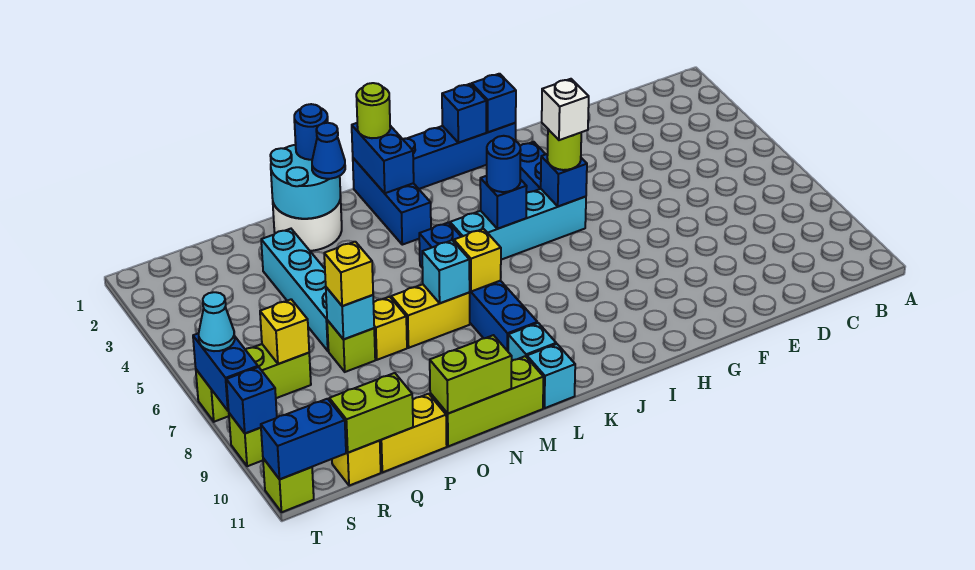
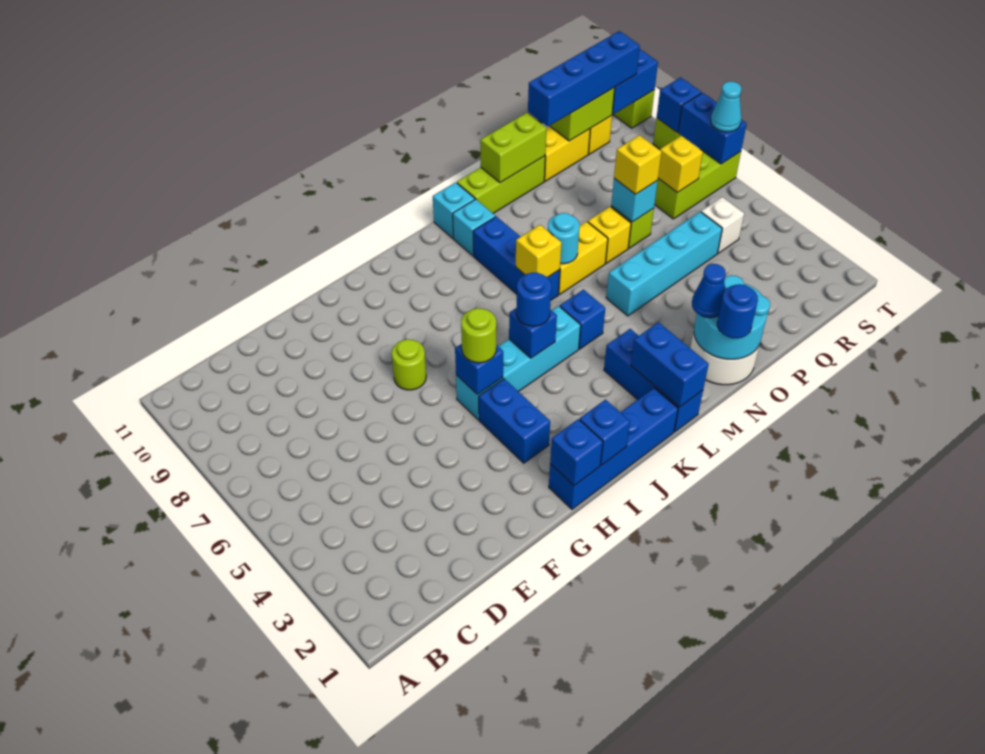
white 1x1 brick [542,79,589,140] -> white 1x1 brick moved to [701,197,744,253]
lime 1x1 round brick [356,83,390,138] -> lime 1x1 round brick moved to [392,339,426,390]
cyan 1x1 brick [422,240,470,303] -> cyan 1x1 round brick [548,213,580,264]
cyan 1x4 brick [261,229,329,351] -> cyan 1x4 brick turned to [606,212,722,316]
none -> blue 1x4 brick [528,31,640,126]

